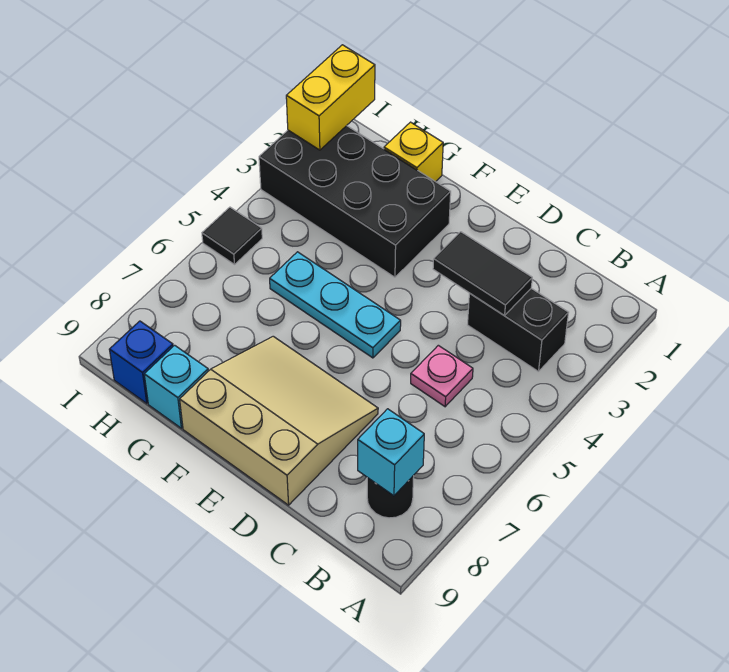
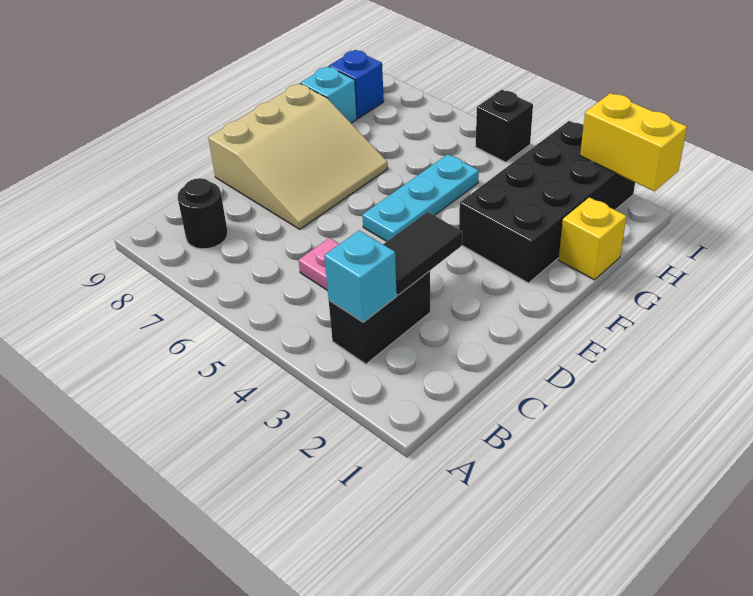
cyan 1x1 brick [358,409,424,496] -> cyan 1x1 brick moved to [324,230,397,322]
black 1x1 tile [202,207,262,264] -> black 1x1 brick [476,90,533,162]

